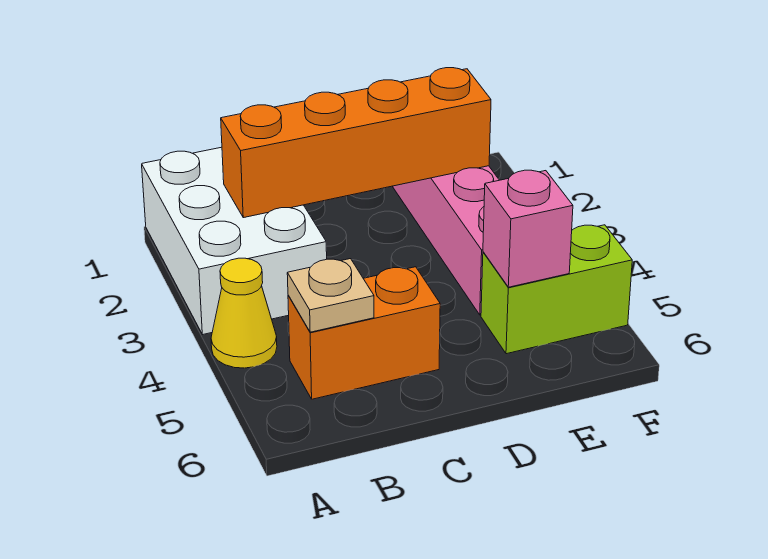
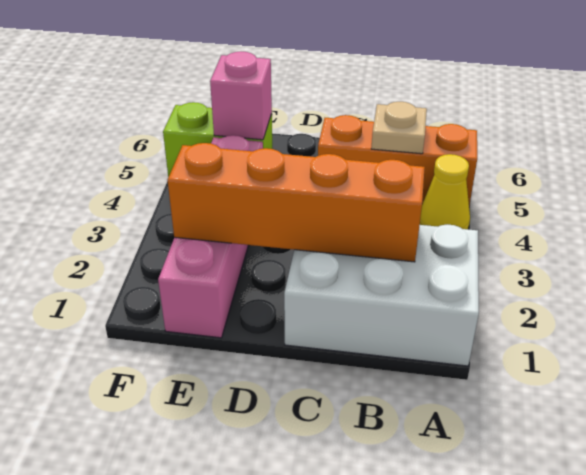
white 2x3 brick [142,147,327,335] -> white 2x3 brick turned to [284,224,479,366]
orange 1x2 brick [288,267,440,399] -> orange 1x3 brick [318,115,477,206]

